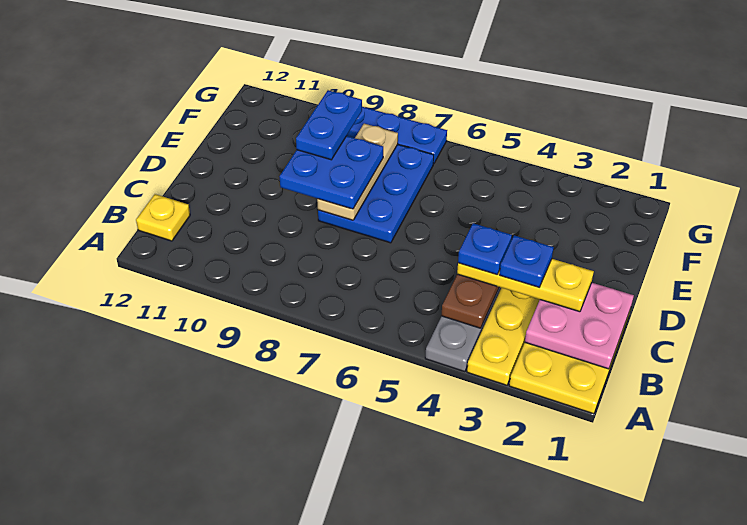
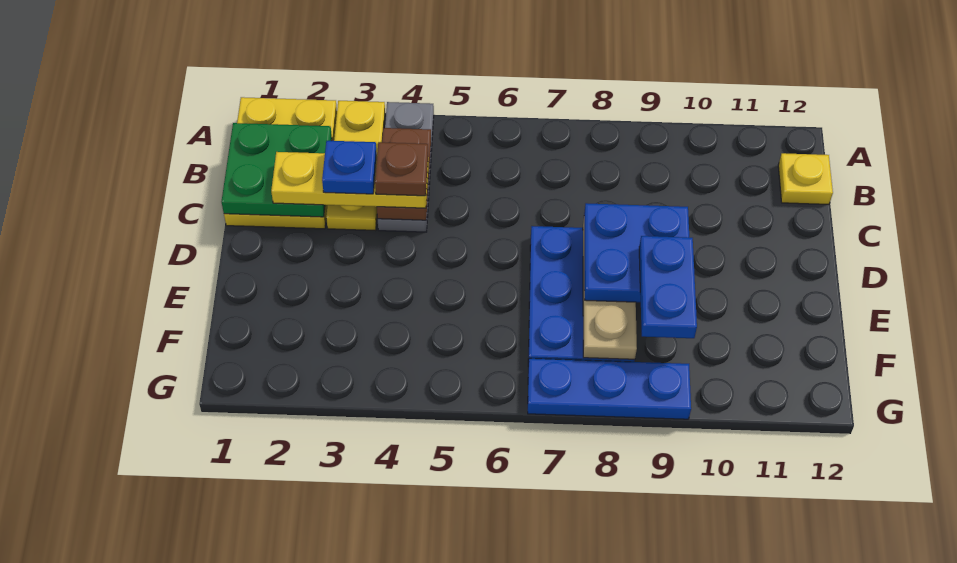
pink 2x2 plate [525,283,634,369] -> green 2x2 plate [221,123,332,217]
blue 1x1 plate [458,223,512,275] -> brown 1x1 plate [375,142,428,196]

